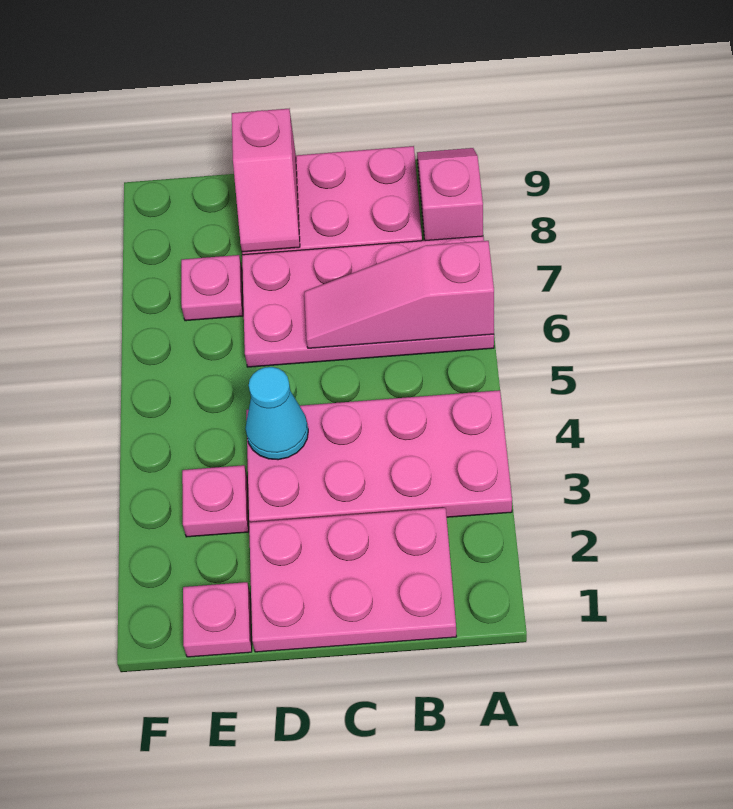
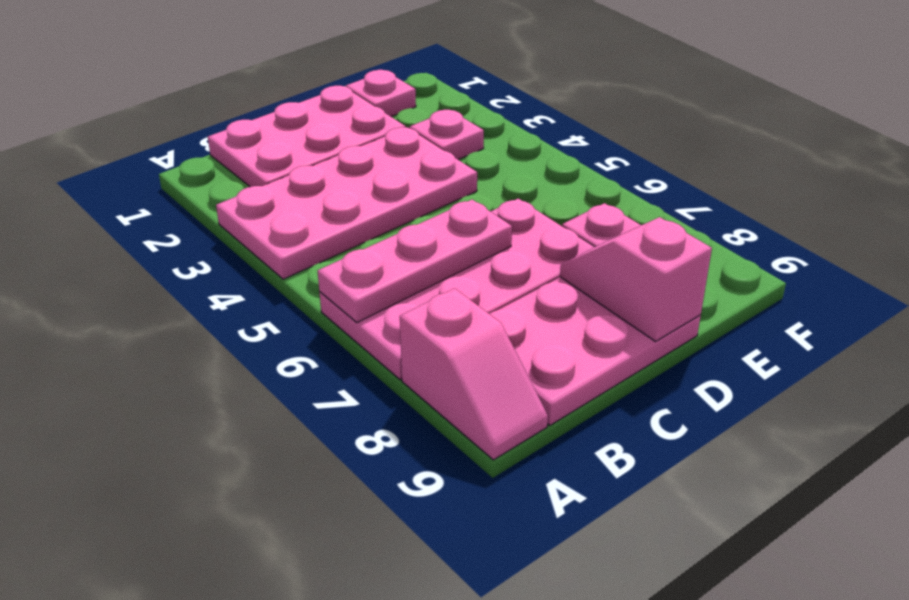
pink 1x3 slope [304,241,494,348] -> pink 1x3 plate [318,200,512,323]
cyan 1x1 cone [245,367,308,460] -> none

